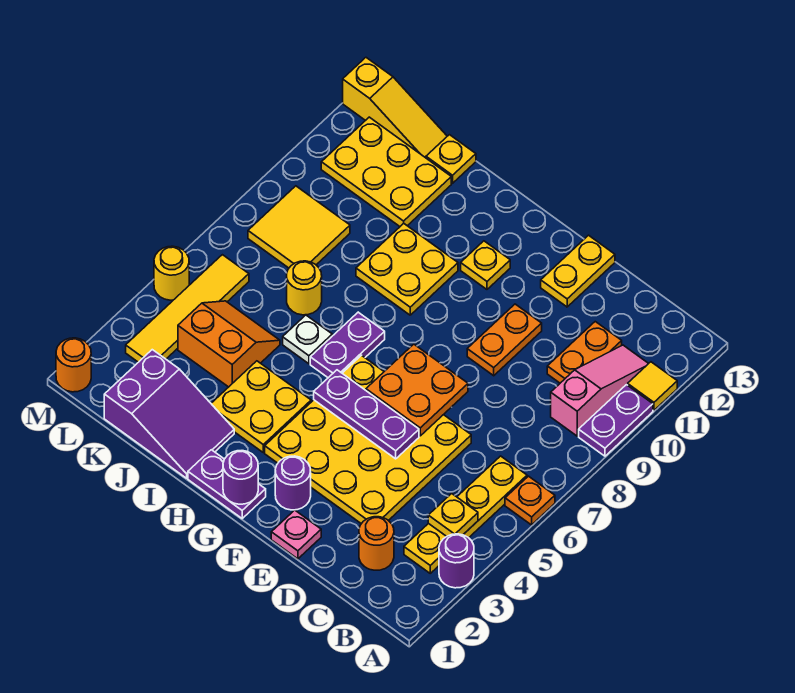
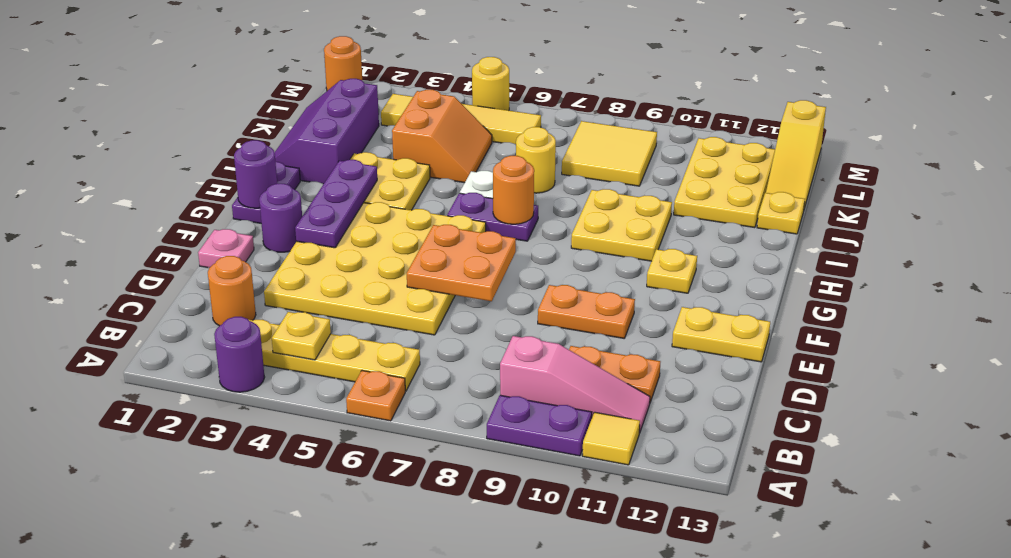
purple 1x3 plate [314,370,419,459] -> purple 1x3 plate moved to [295,160,377,248]
none -> orange 1x1 round brick [493,156,534,224]
purple 2x3 slope [104,350,234,478] -> purple 2x3 slope turned to [275,79,379,184]

